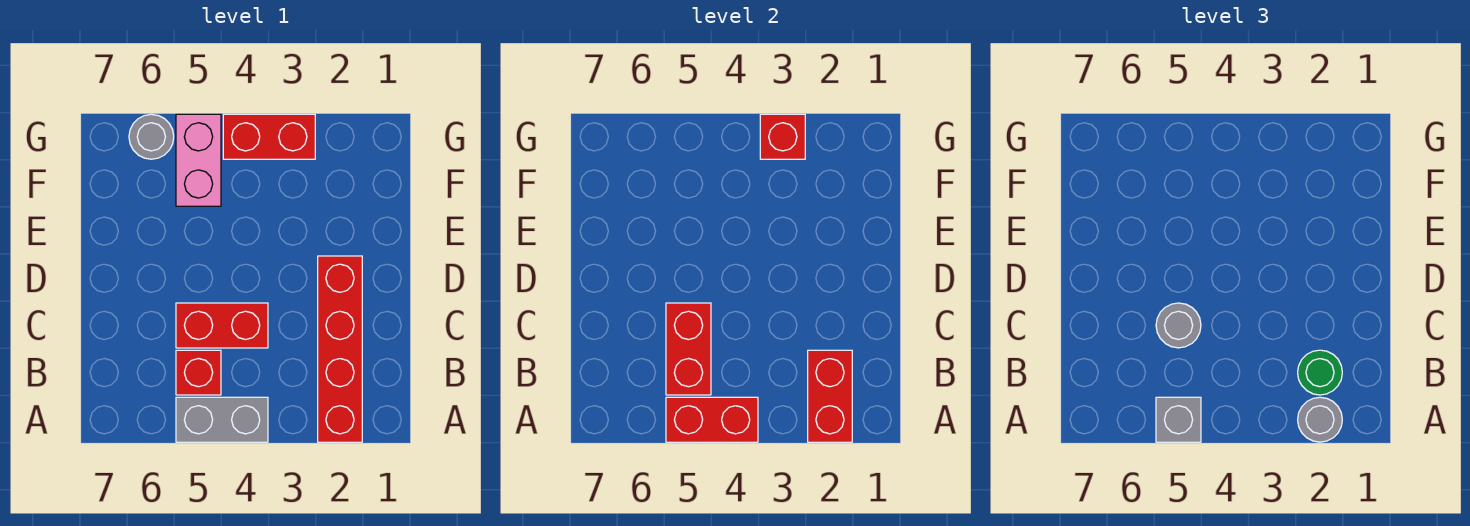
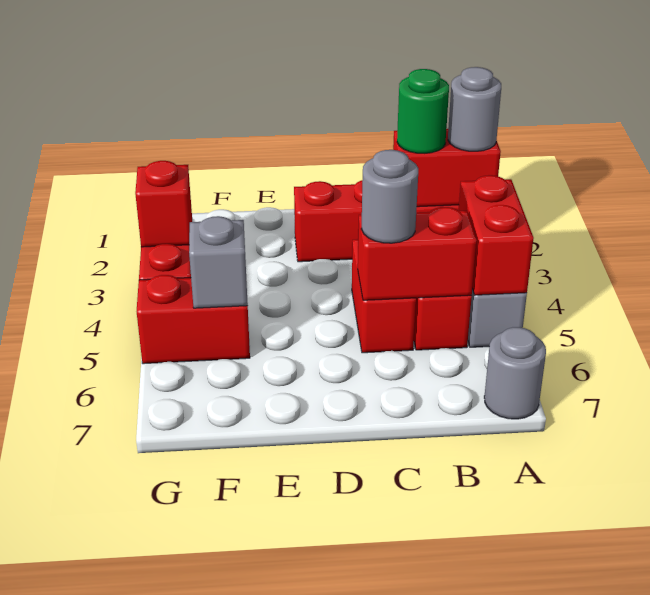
grey 1x1 brick [1156,397,1201,442] -> grey 1x1 brick moved to [189,216,248,308]
pink 1x2 brick [176,114,221,206] -> red 1x2 brick [137,275,250,364]
grey 1x1 round brick [129,114,174,159] -> grey 1x1 round brick moved to [484,327,546,419]

